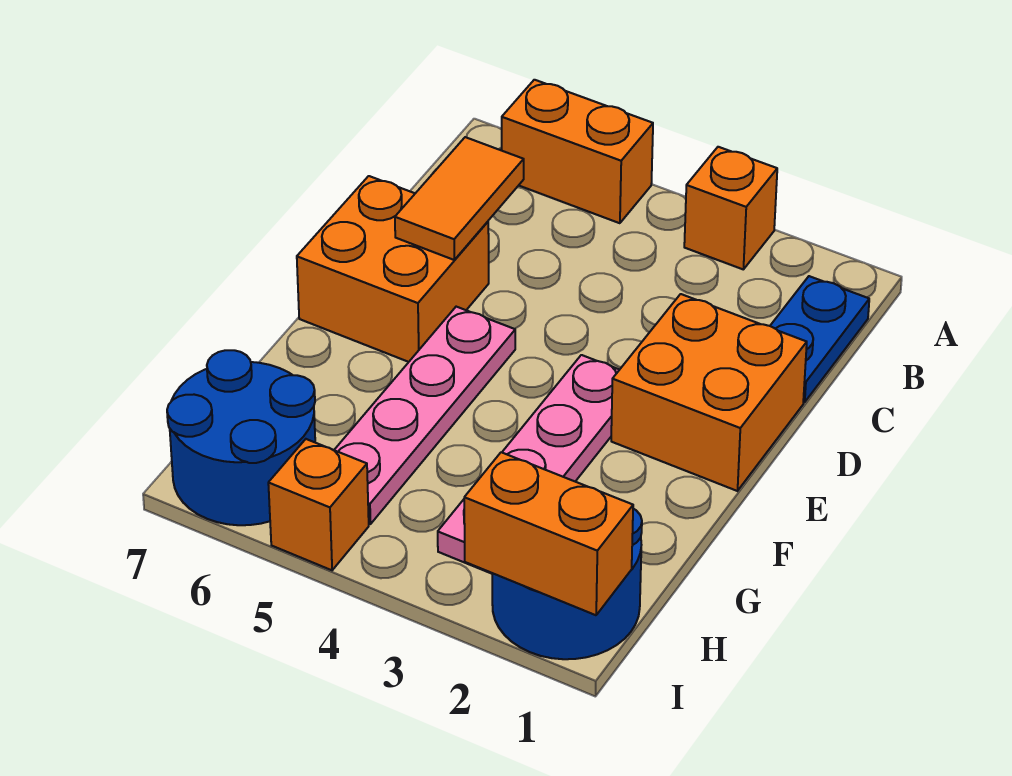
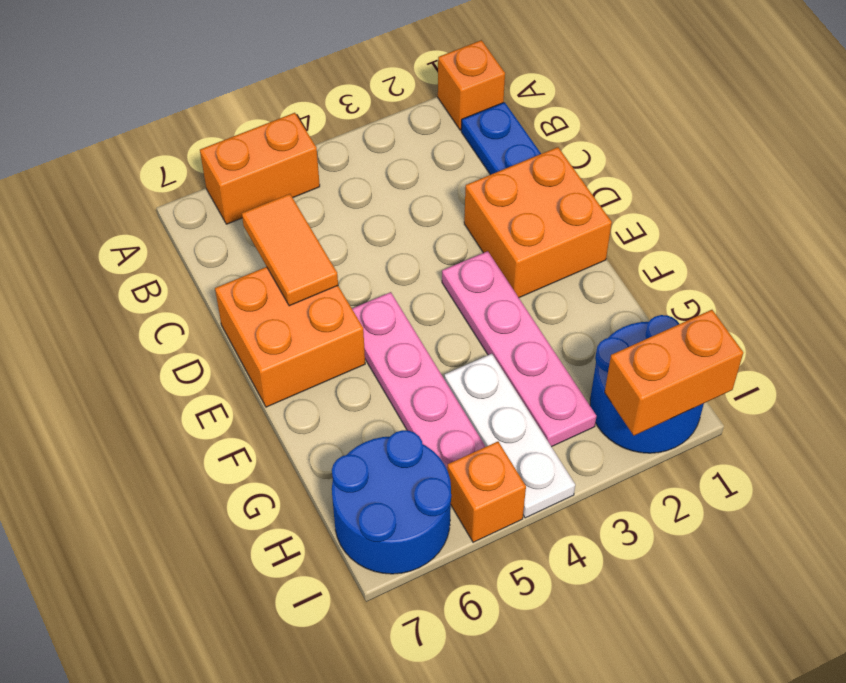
orange 1x1 brick [684,147,777,269] -> orange 1x1 brick moved to [438,40,505,130]
none -> white 1x3 plate [444,354,575,518]

